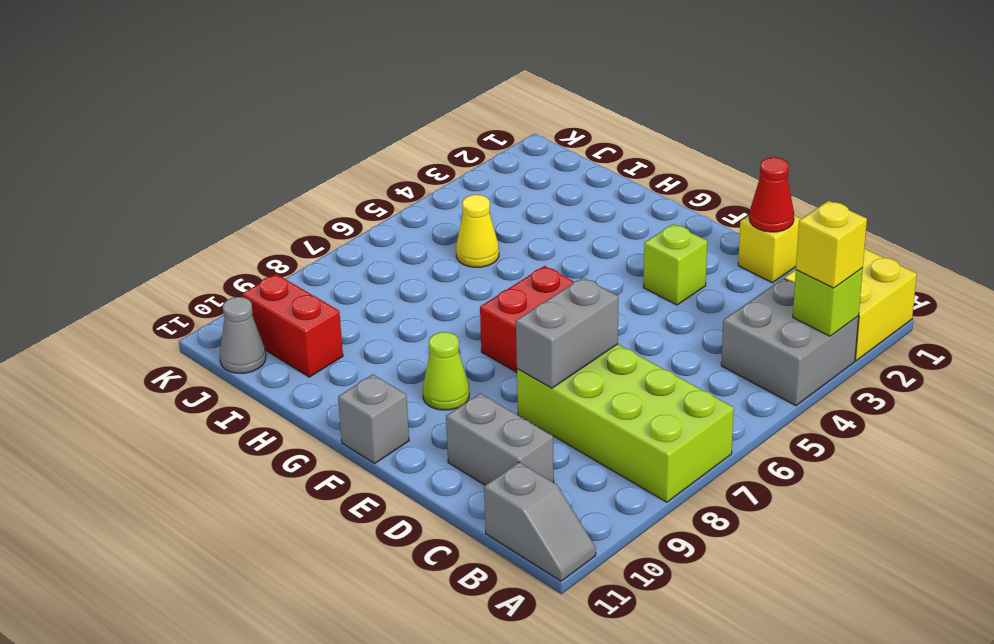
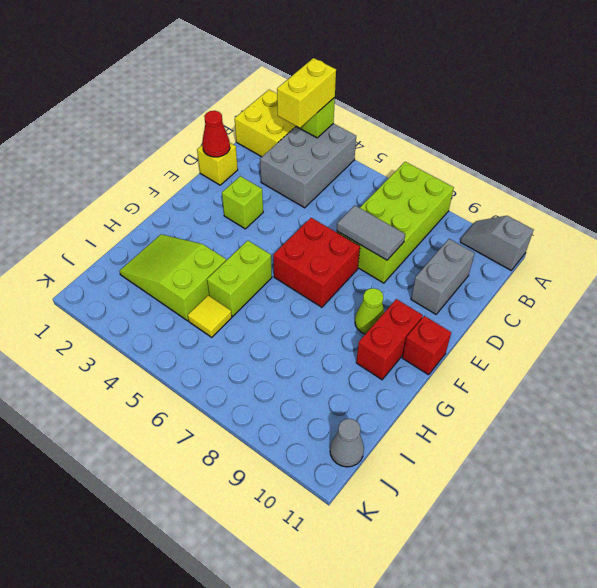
grey 2x2 brick [721,279,859,406] -> grey 2x3 brick [260,124,356,208]
yellow 1x1 brick [796,201,867,288] -> yellow 1x2 brick [277,58,336,128]
grey 1x2 slope [484,462,596,581] -> grey 1x2 slope turned to [460,216,534,270]
grey 1x2 brick [516,277,618,388] -> grey 1x2 tile [337,205,405,260]
grey 1x1 brick [338,375,409,463] -> red 1x1 brick [402,316,451,375]
none -> lime 1x2 brick [207,240,272,316]
none -> lime 2x3 slope [120,234,226,321]
yellow 1x1 cone [456,195,499,267] -> yellow 1x1 tile [188,295,232,337]
red 1x2 brick [242,274,343,377] -> red 1x2 brick moved to [356,299,423,380]

